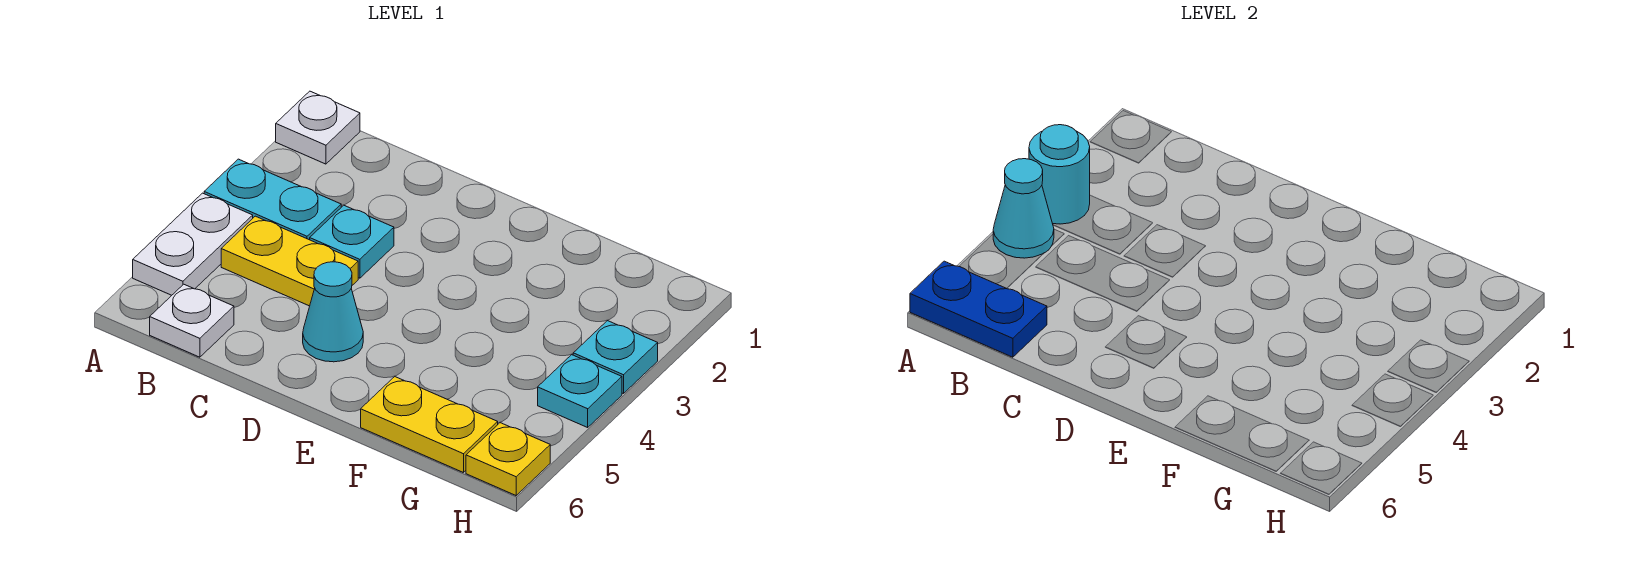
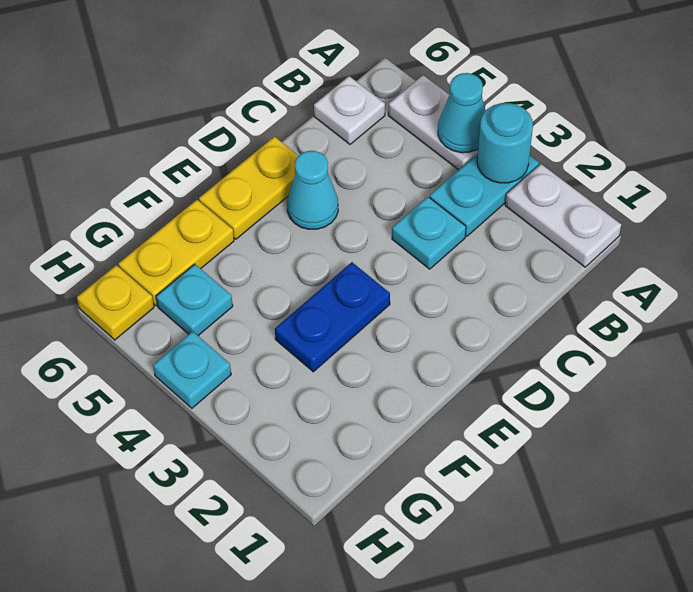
white 1x1 plate [276,91,360,164] -> white 1x2 plate [505,164,621,267]
blue 1x2 plate [910,261,1047,357] -> blue 1x2 plate moved to [275,262,390,372]
yellow 1x2 plate [221,216,358,306] -> yellow 1x2 plate moved to [199,137,298,239]
cyan 1x1 plate [573,321,658,394] -> cyan 1x1 plate moved to [156,264,233,336]

